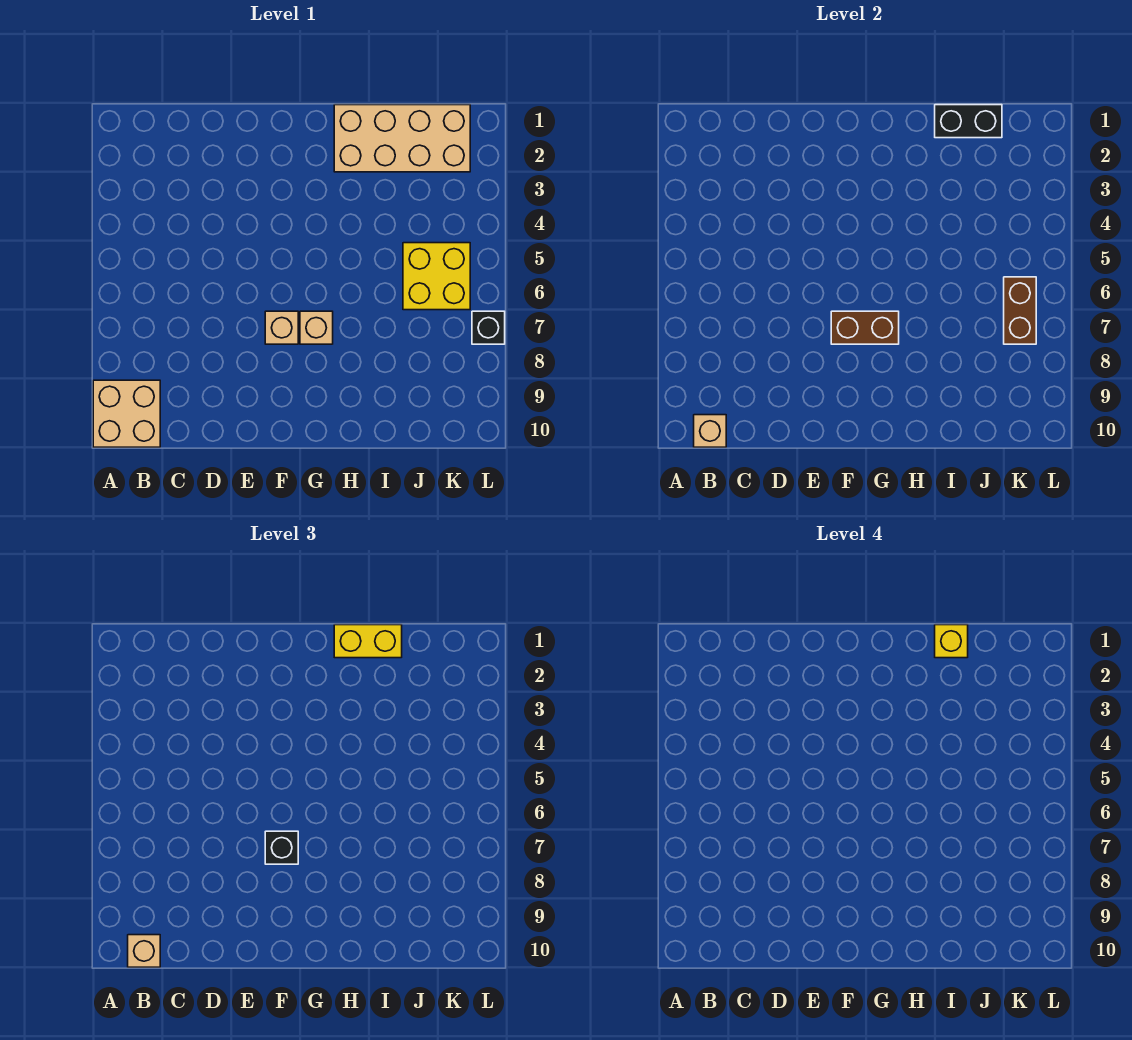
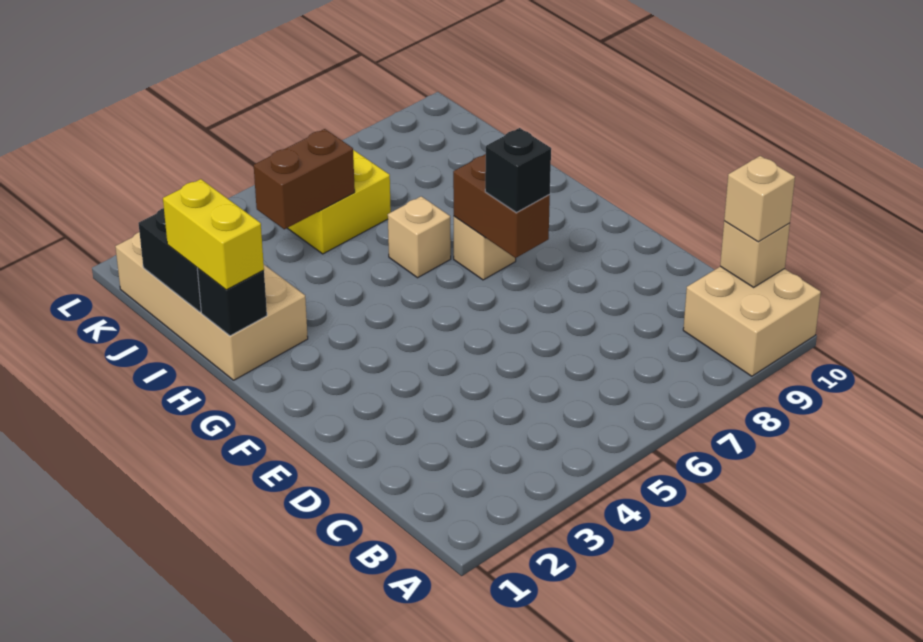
tan 1x1 brick [265,311,298,344] -> tan 1x1 brick moved to [388,196,451,278]
yellow 1x1 brick [935,625,968,658] -> none
brown 1x2 brick [1004,277,1036,344] -> brown 1x2 brick moved to [254,129,355,229]
black 1x1 brick [472,311,505,344] -> black 1x1 brick moved to [197,268,267,336]

